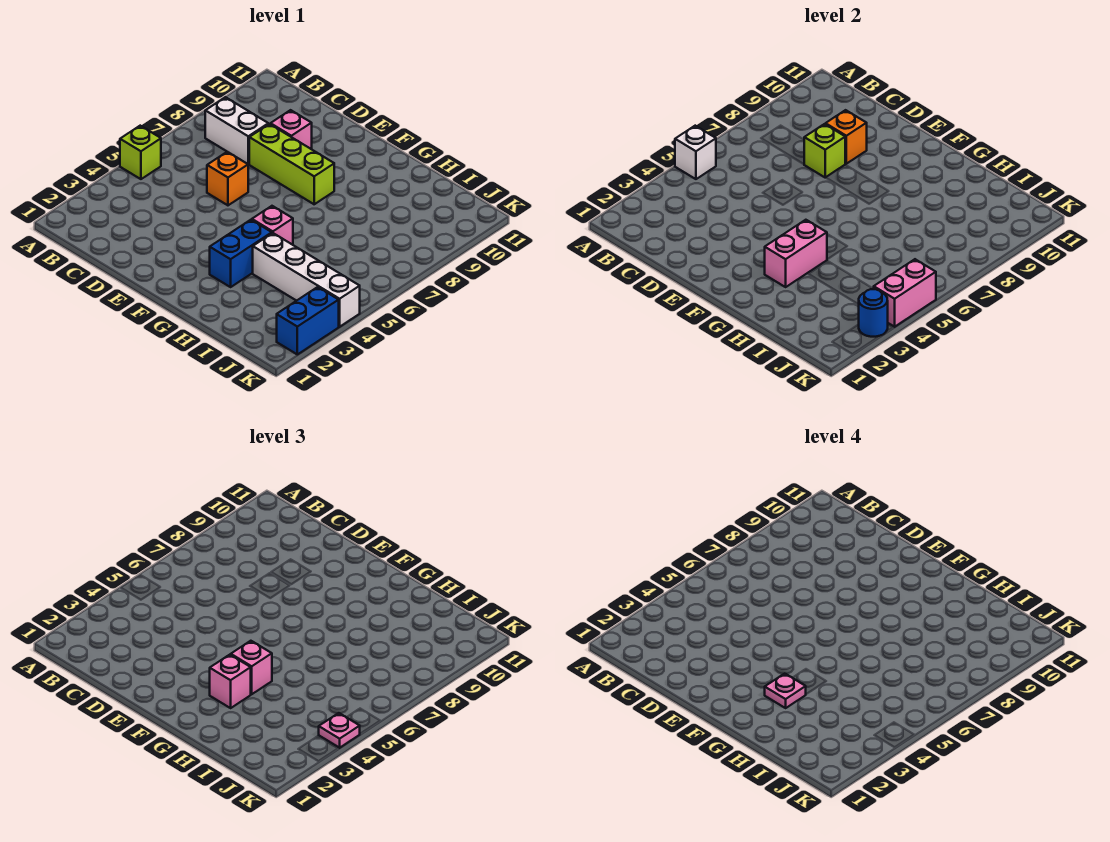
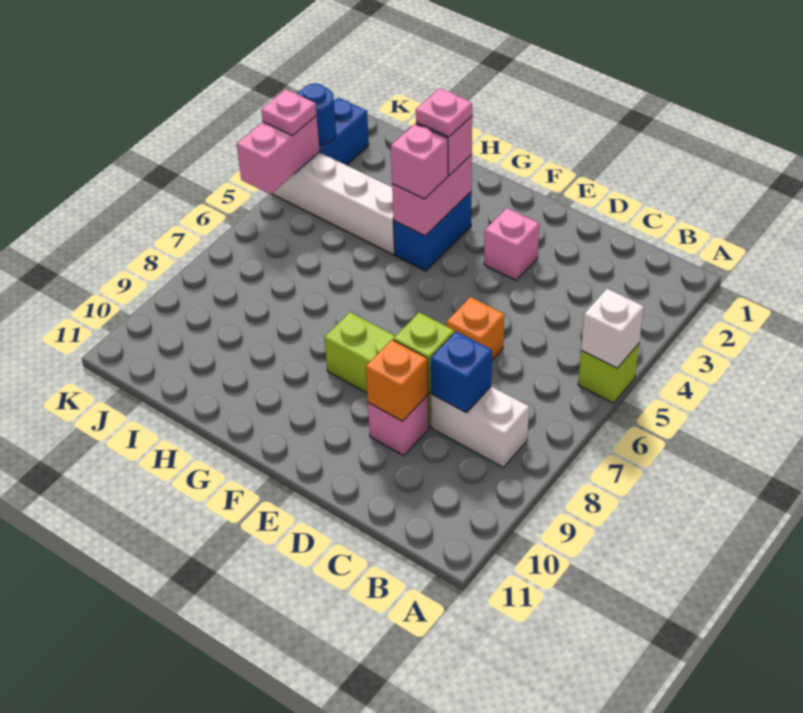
none -> blue 1x1 brick [431,332,492,413]
pink 1x1 brick [252,206,293,245] -> pink 1x1 brick moved to [484,208,539,280]

